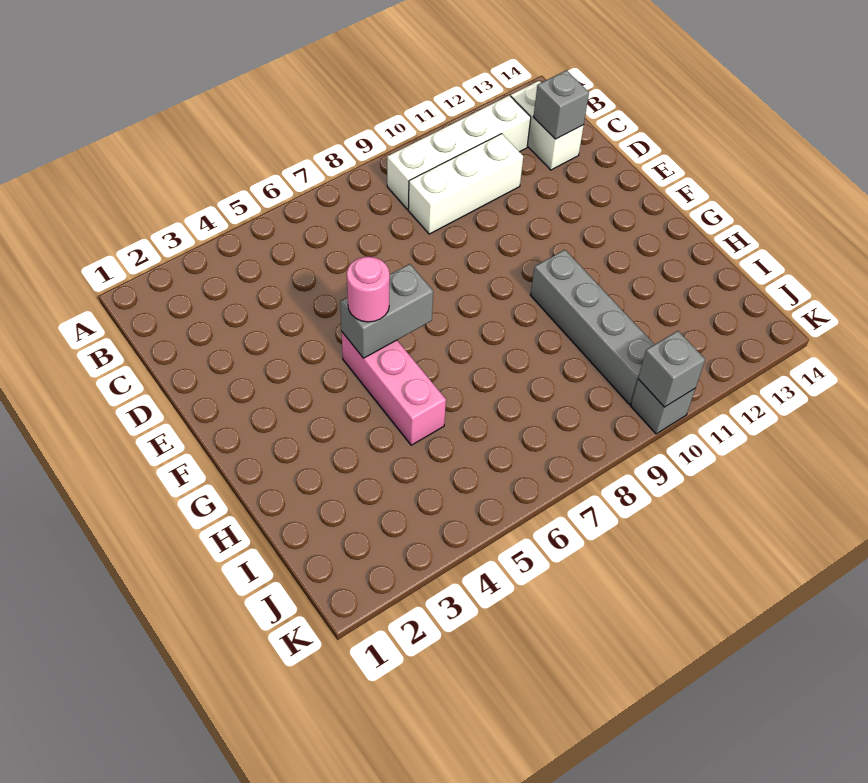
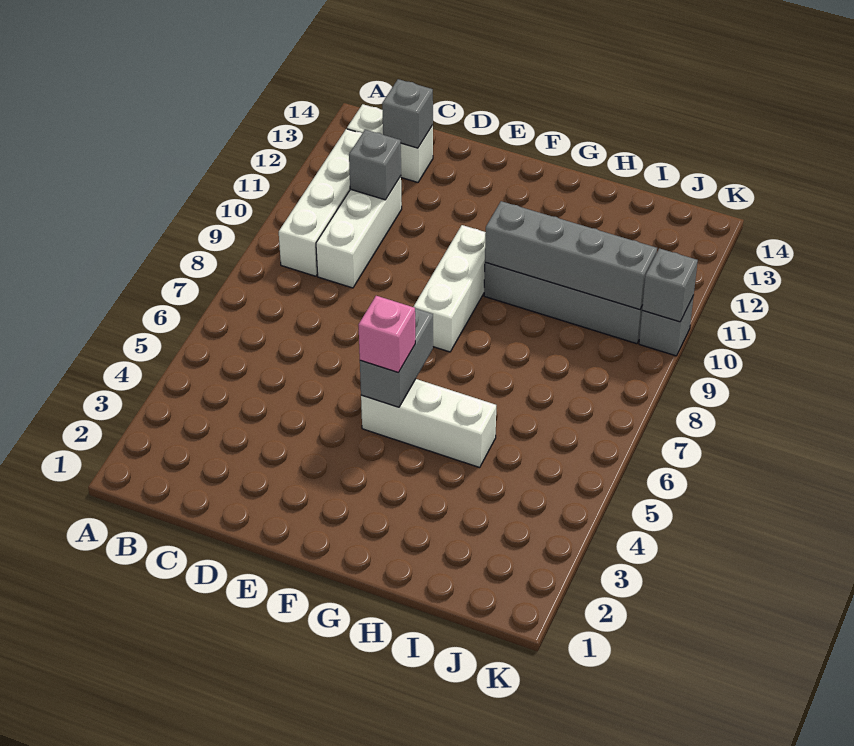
none -> grey 1x1 brick [349,130,401,200]
pink 1x3 brick [341,331,446,445] -> white 1x3 brick [361,379,496,467]
pink 1x1 round brick [347,257,390,322] -> pink 1x1 brick [358,296,415,373]
none -> white 1x3 brick [414,225,486,352]
none -> grey 1x4 brick [485,201,657,309]

